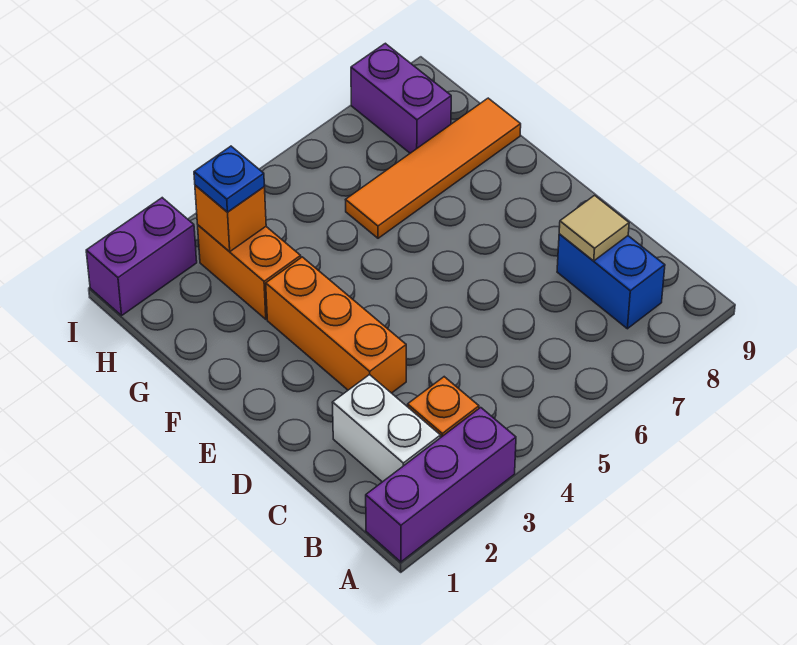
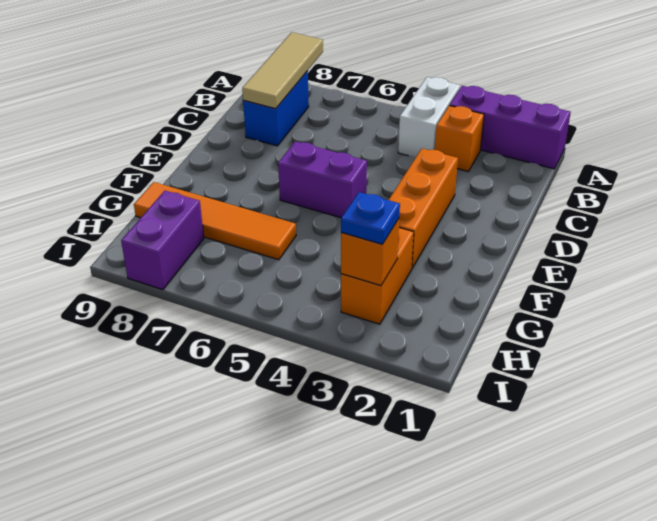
white 1x2 brick [332,375,440,482] -> white 1x2 brick moved to [398,77,460,158]
tan 1x1 tile [559,195,629,261] -> tan 1x3 tile [242,32,323,109]
purple 1x2 brick [86,198,197,315] -> purple 1x2 brick moved to [278,141,367,218]

